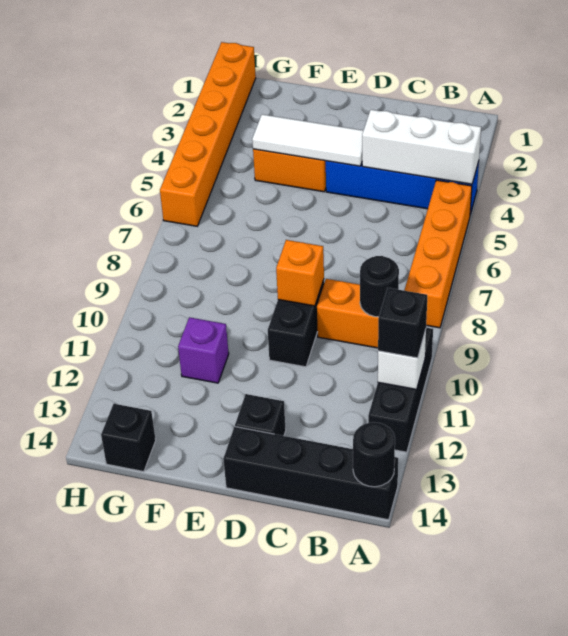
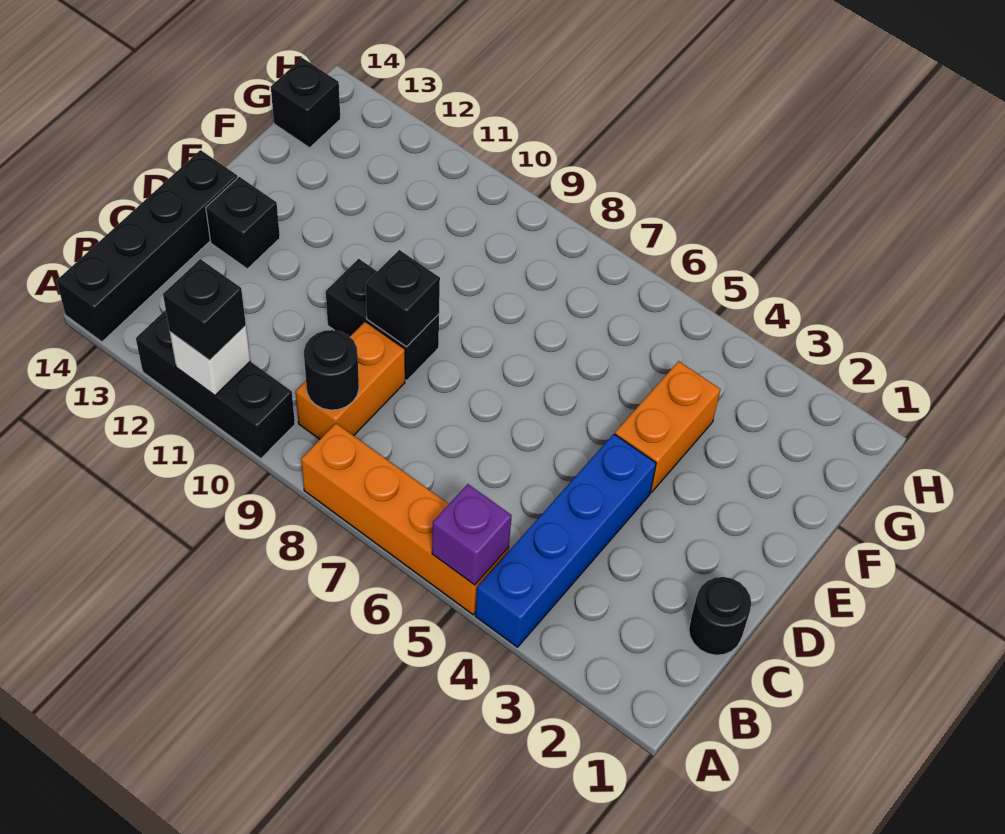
white 1x3 brick [362,110,481,184] -> none
black 1x1 round brick [353,422,395,487] -> black 1x1 round brick moved to [689,577,751,655]
white 1x3 tile [252,114,363,166] -> none
orange 1x1 brick [276,240,324,306] -> black 1x1 brick [366,250,440,347]
purple 1x1 brick [178,317,229,383] -> purple 1x1 brick moved to [432,484,512,585]
orange 1x6 brick [160,42,256,226] -> none

